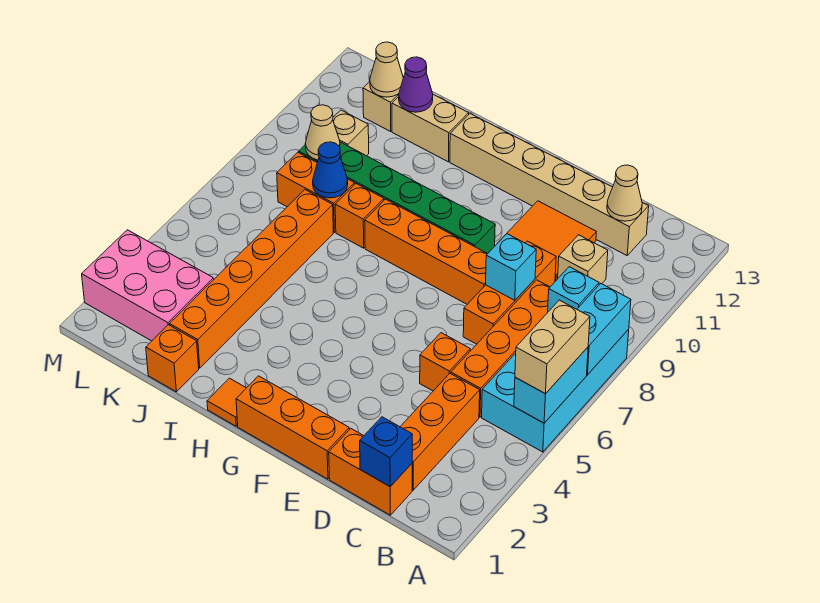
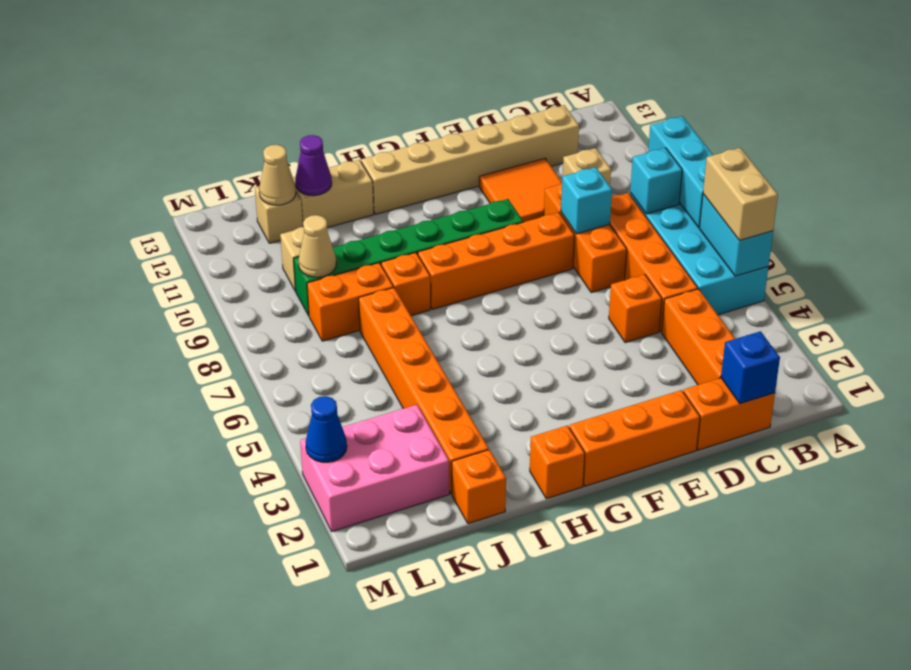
cyan 1x2 brick [577,284,631,375] -> cyan 1x3 brick [648,116,713,227]
tan 1x1 cone [607,165,642,221] -> none
orange 1x1 tile [207,378,246,426] -> orange 1x1 brick [530,426,585,499]
blue 1x1 cone [313,142,348,198] -> blue 1x1 cone moved to [306,396,347,462]

